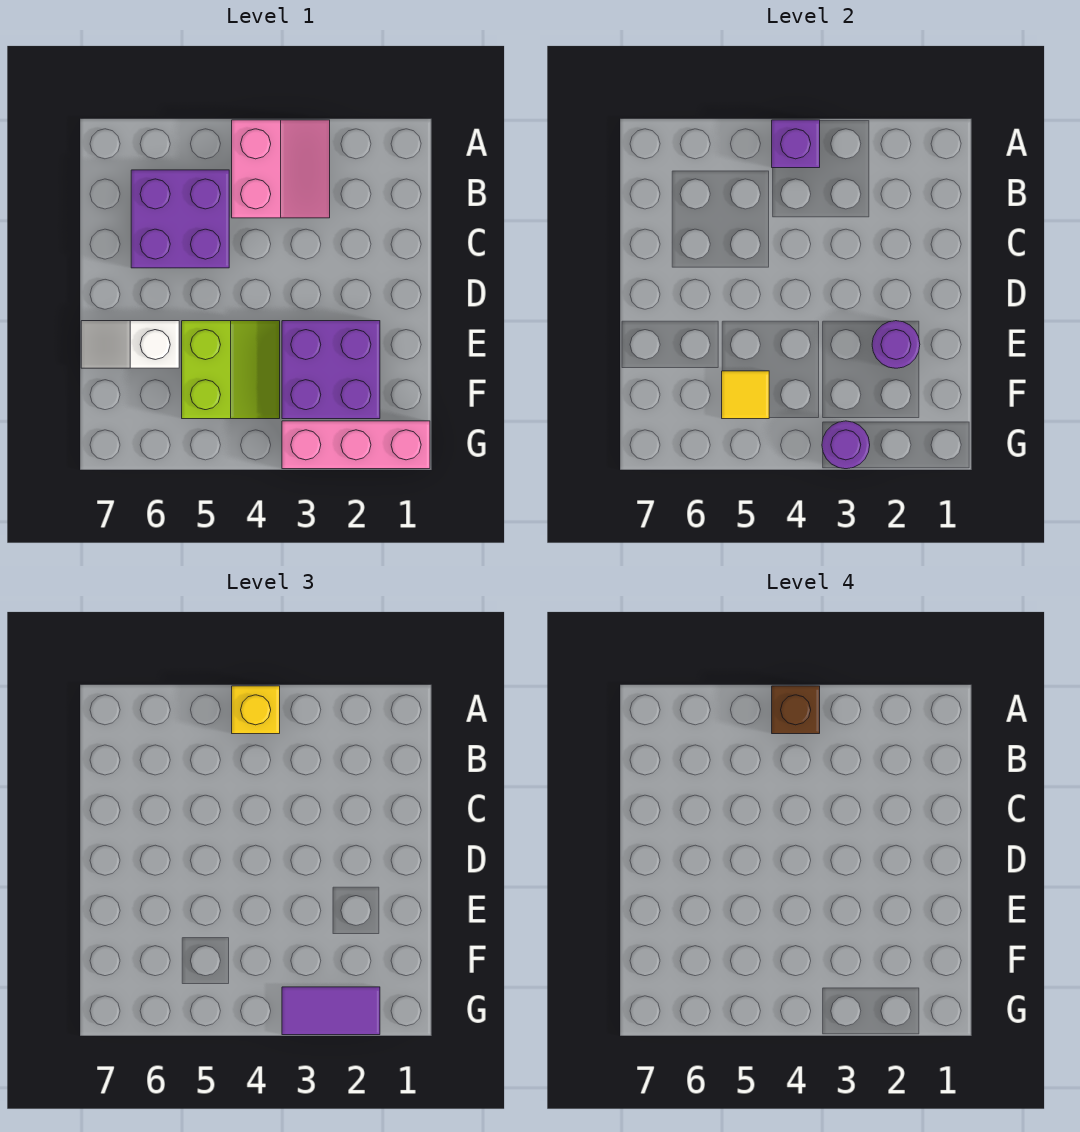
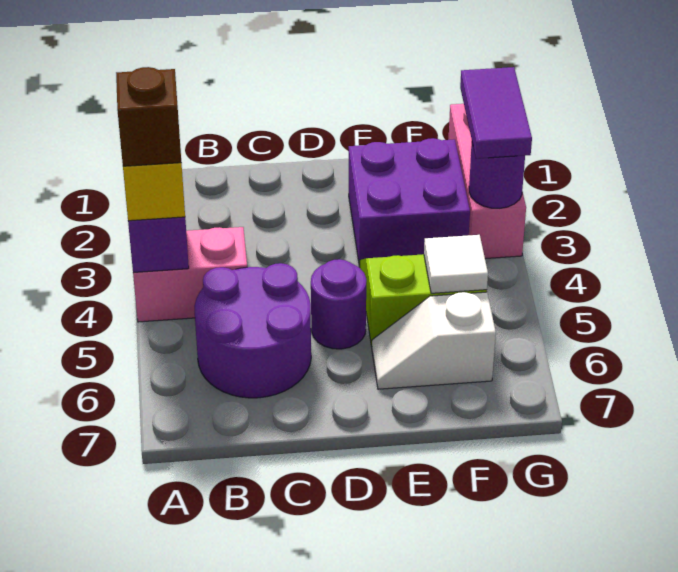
purple 2x2 brick [131,170,229,268] -> purple 2x2 round brick [195,263,311,398]
purple 1x1 round brick [872,321,920,368] -> purple 1x1 round brick moved to [311,259,366,349]
white 1x2 slope [81,321,179,368] -> white 1x2 slope turned to [372,292,496,389]
yellow 1x1 tile [722,371,769,419] -> white 1x1 tile [424,235,488,293]

